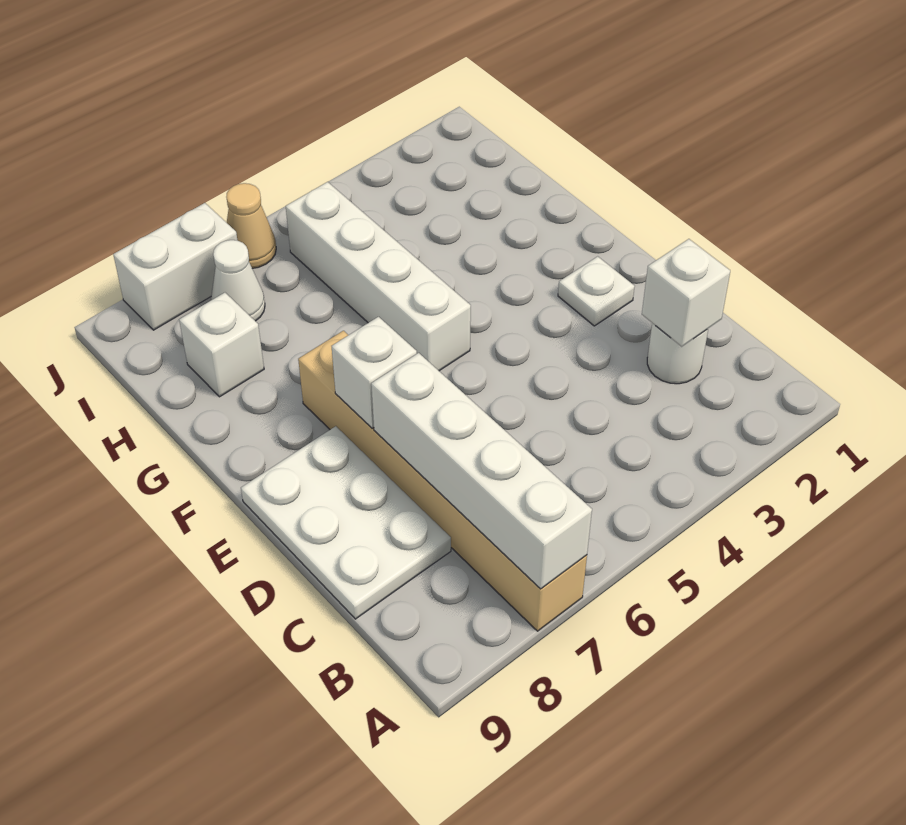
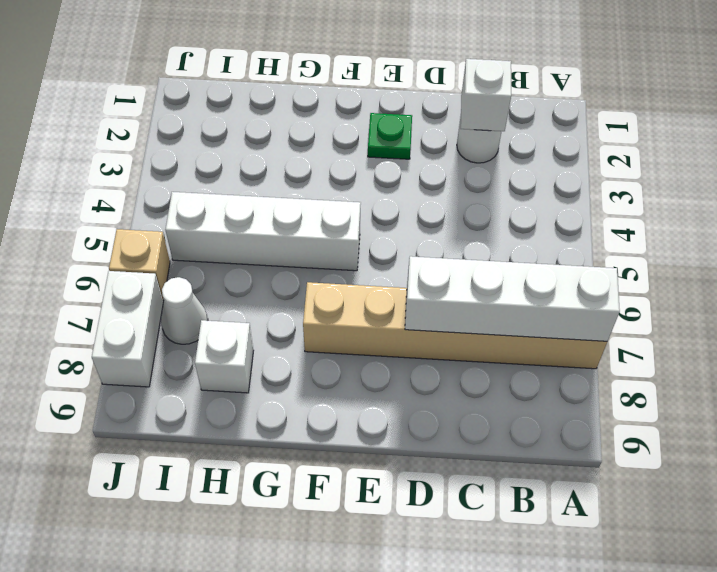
white 2x3 plate [241,426,451,619] -> none
white 1x1 plate [558,256,635,326] -> green 1x1 plate [368,113,412,159]
white 1x1 brick [332,317,417,428] -> none
tan 1x1 cone [226,183,276,268] -> tan 1x1 brick [109,229,170,301]

